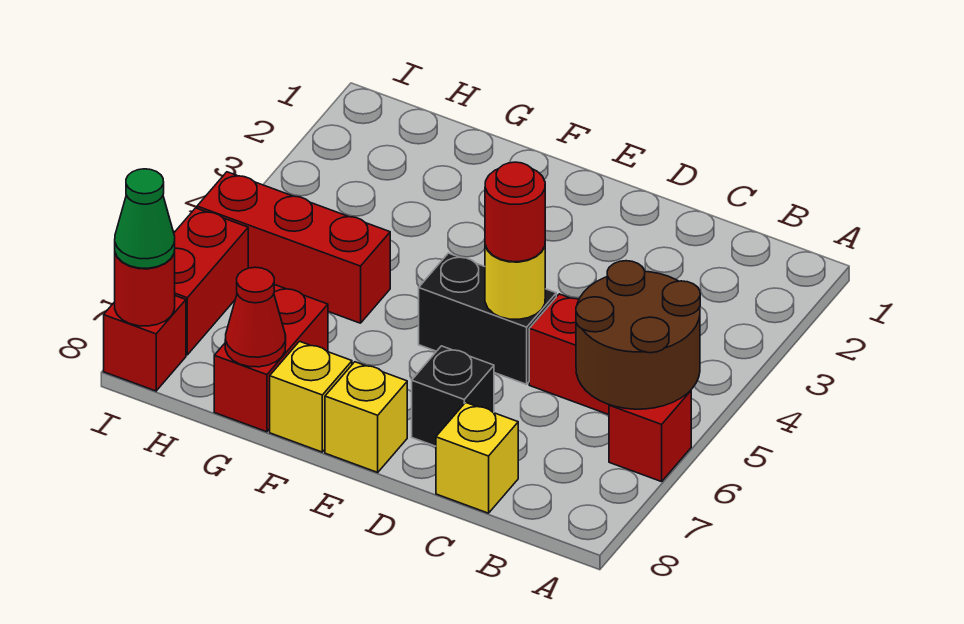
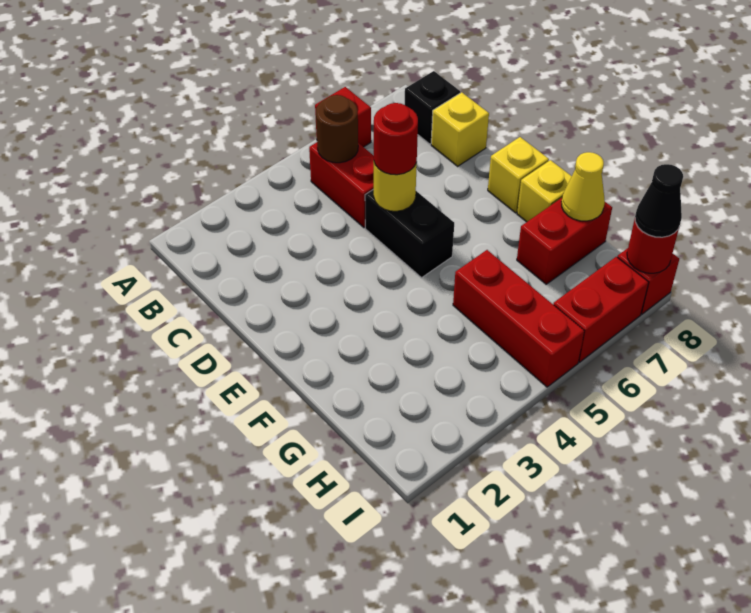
brown 2x2 round brick [576,261,700,409] -> brown 1x1 round brick [316,95,358,163]
black 1x1 brick [412,346,494,446] -> black 1x1 brick moved to [405,71,460,144]
red 1x1 cone [225,267,286,367] -> yellow 1x1 cone [562,152,605,221]
green 1x1 cone [115,169,175,268] -> black 1x1 cone [635,164,683,237]

